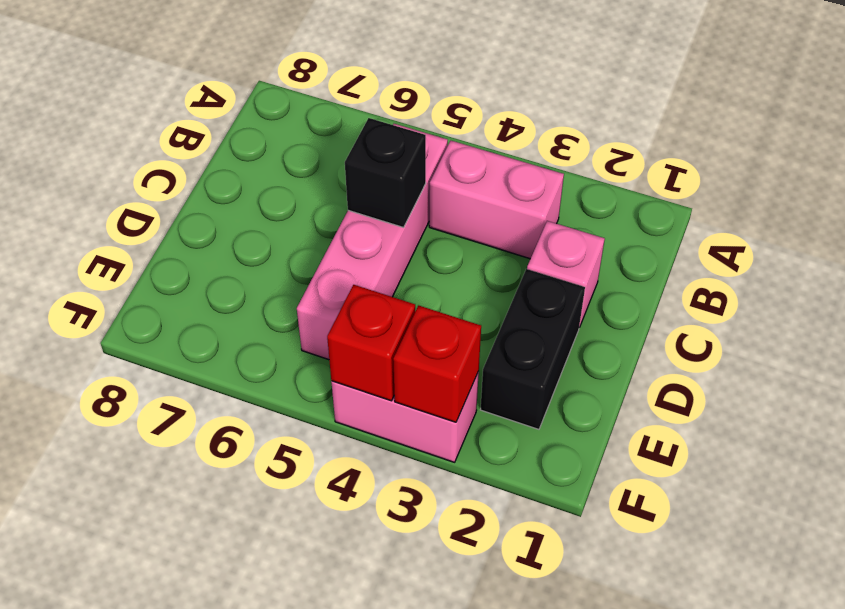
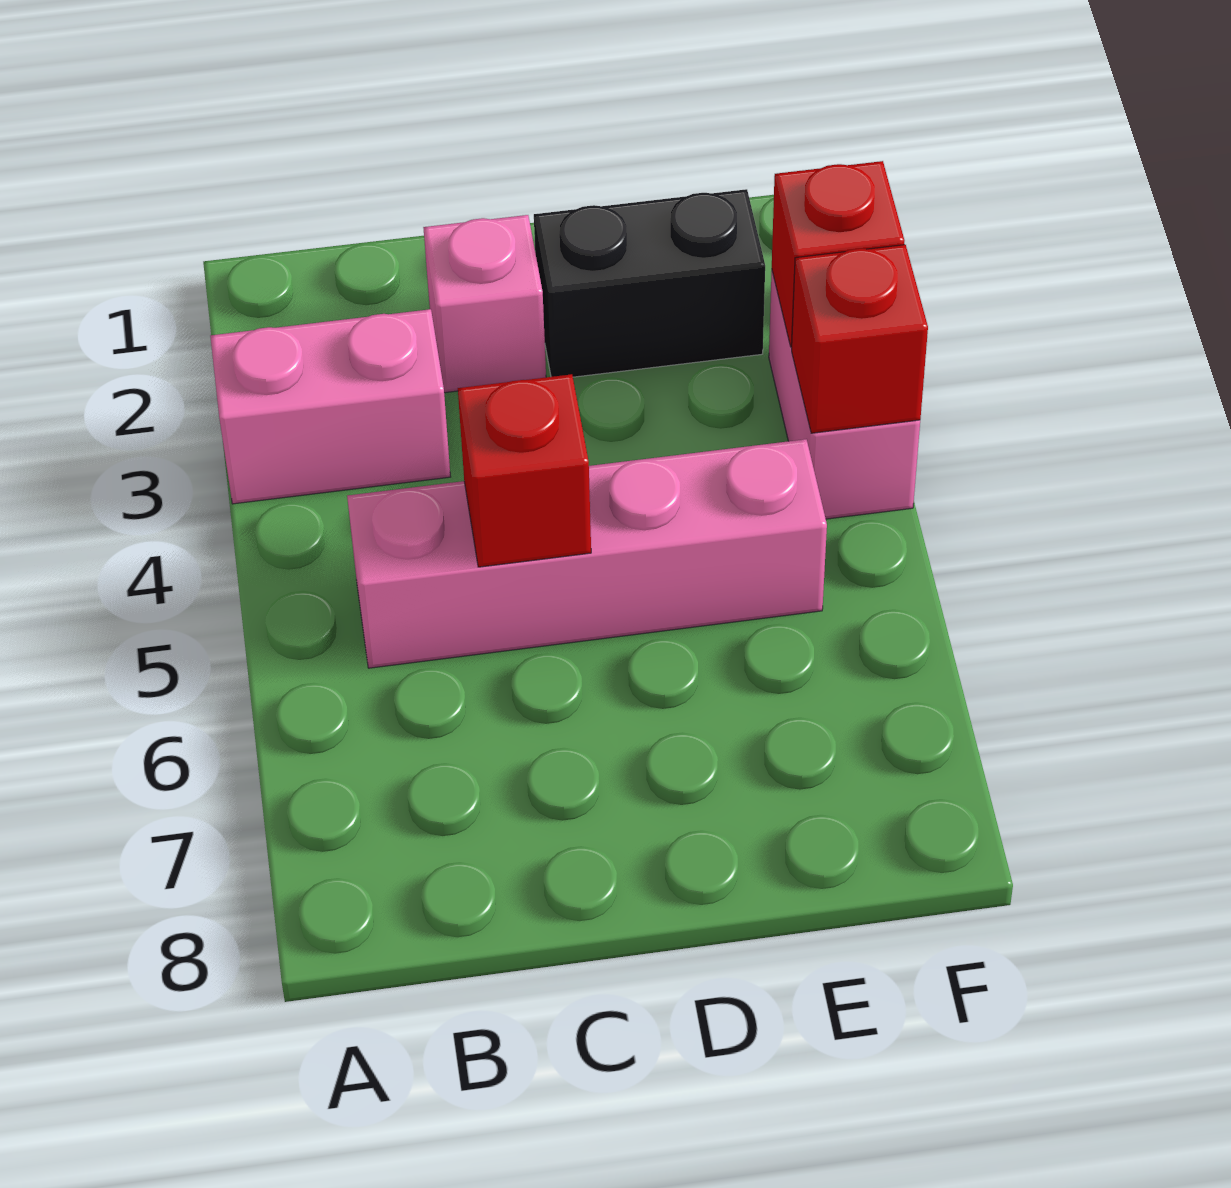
pink 1x2 brick [429,141,564,259] -> pink 1x2 brick turned to [210,309,450,504]
black 1x1 brick [345,118,426,227] -> red 1x1 brick [458,374,591,567]

